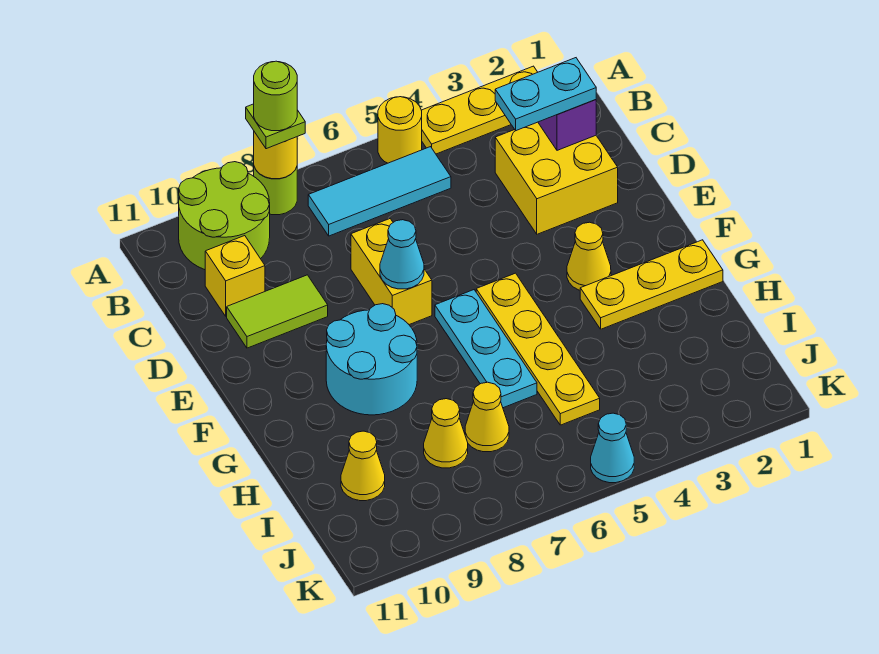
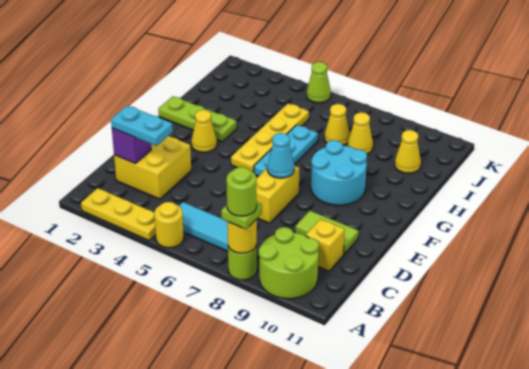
yellow 1x3 plate [580,240,723,329] -> lime 1x3 plate [158,96,237,142]
cyan 1x1 cone [591,413,634,483] -> lime 1x1 cone [307,62,331,103]

